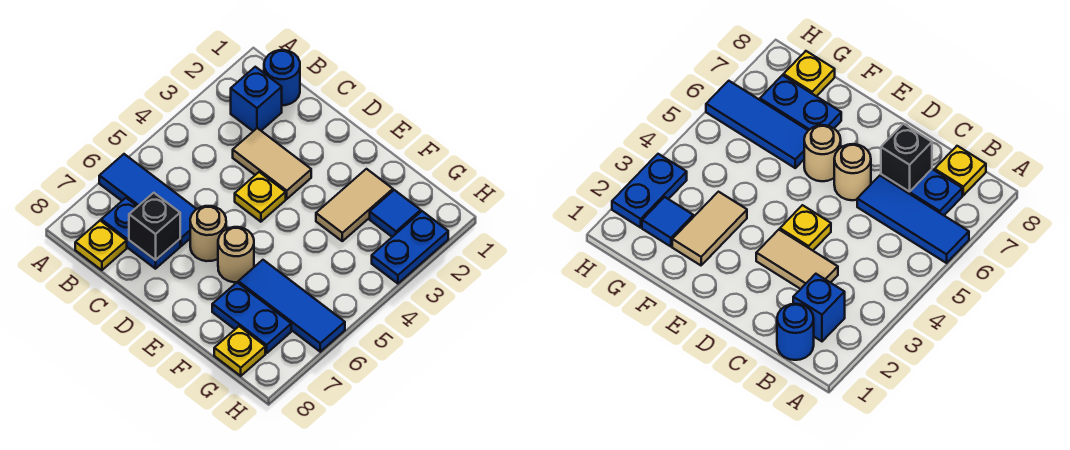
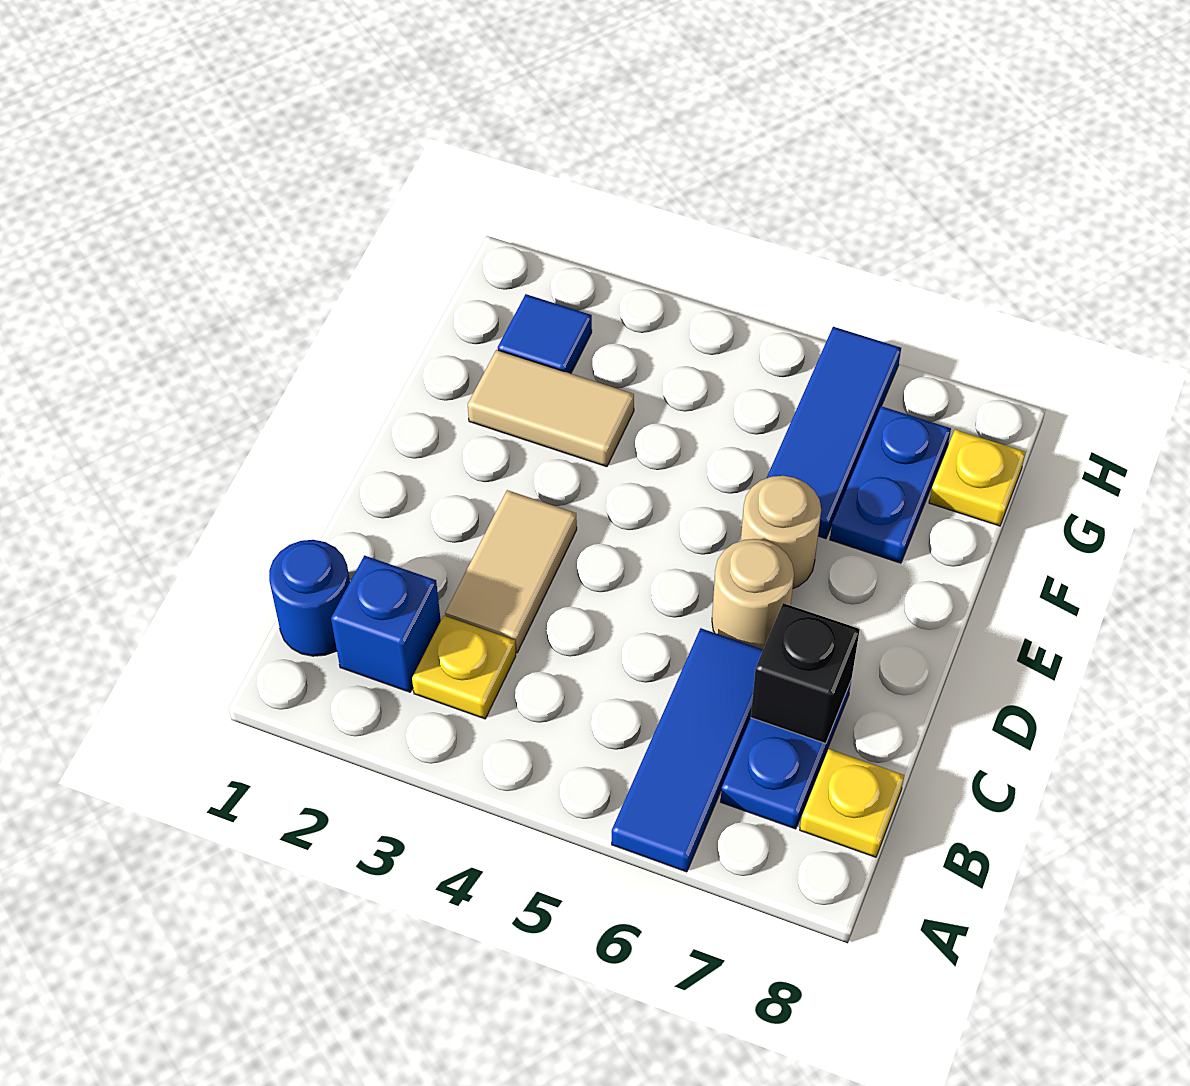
yellow 1x1 plate [235,172,286,222] -> yellow 1x1 plate moved to [412,616,516,719]
blue 1x2 plate [372,211,448,284] -> none

